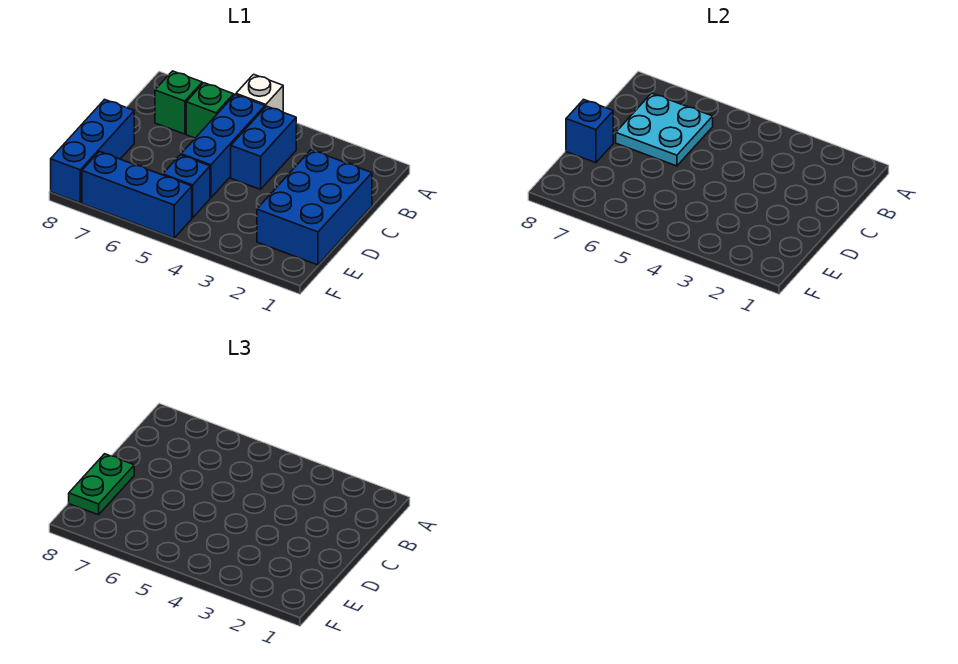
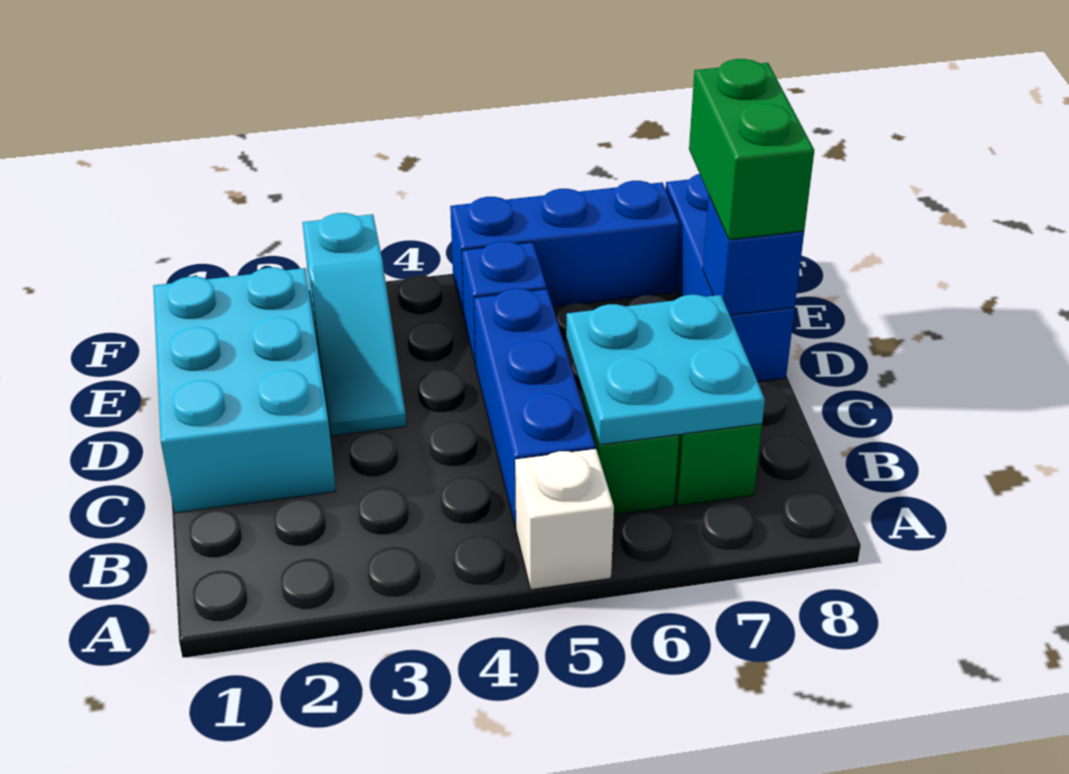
blue 1x2 brick [231,106,296,189] -> none
blue 2x3 brick [257,150,372,265] -> cyan 2x3 brick [153,267,336,513]
none -> cyan 1x3 slope [302,213,406,436]
green 1x2 plate [69,454,134,515] -> green 1x2 brick [689,59,814,240]

